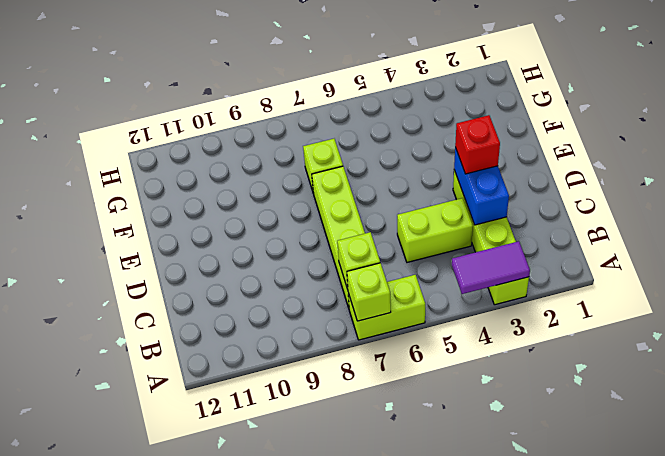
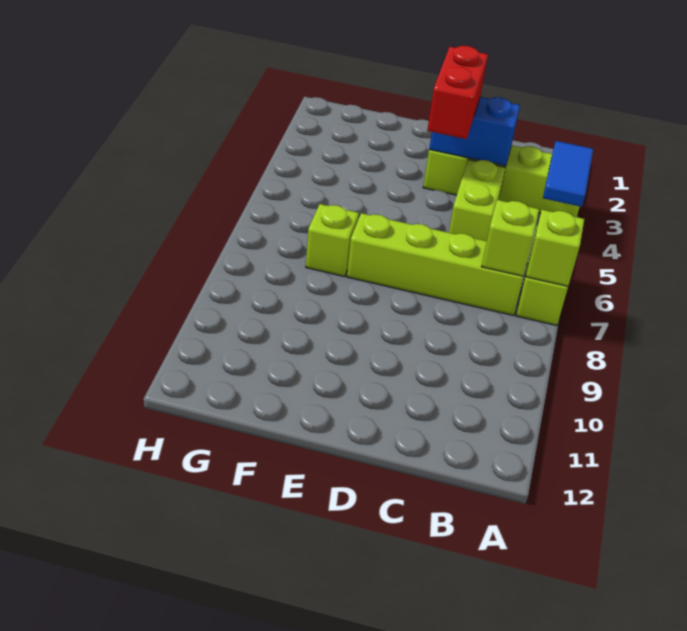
purple 1x2 tile [452,241,530,294] -> blue 1x2 tile [543,141,593,207]
red 1x1 brick [455,115,500,174] -> red 1x2 brick [427,46,488,139]

